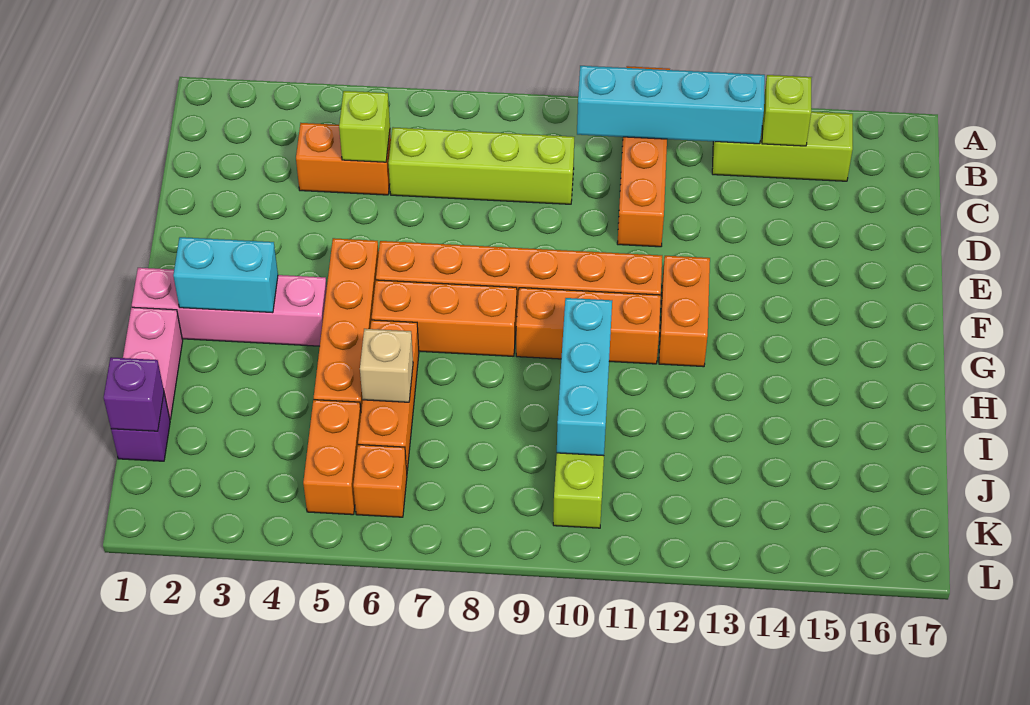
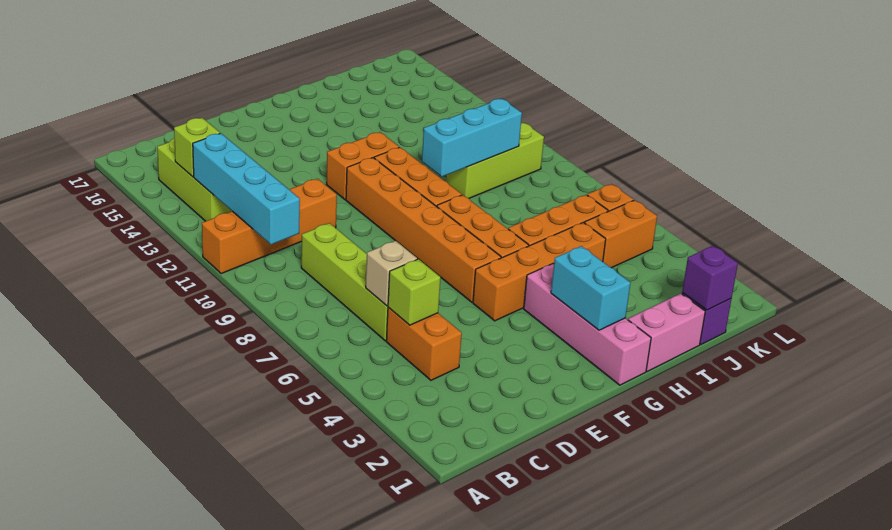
tan 1x1 brick [360,329,413,402] -> tan 1x1 brick moved to [366,241,417,306]

